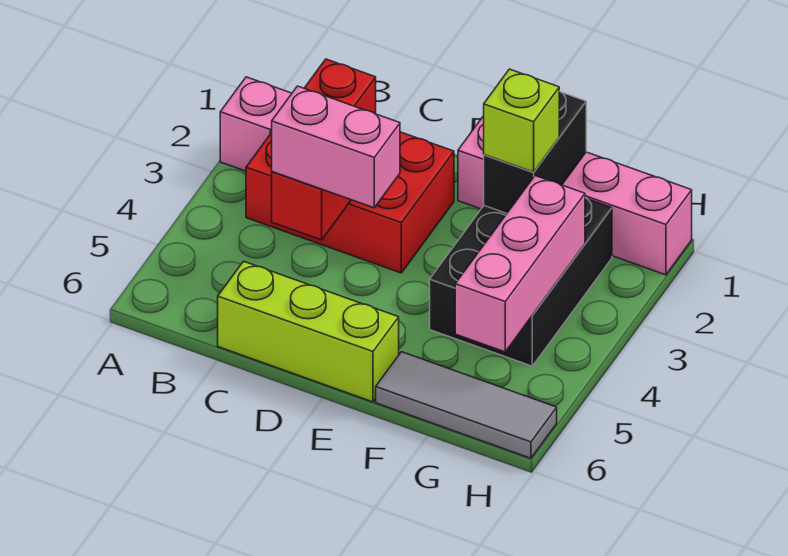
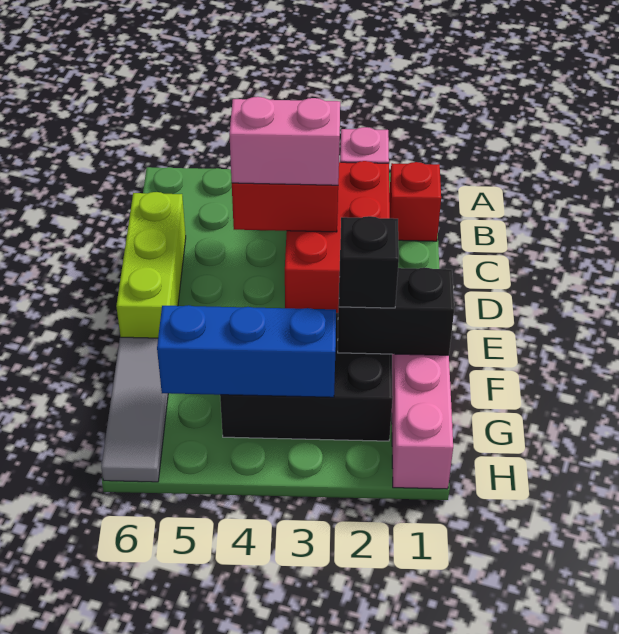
pink 1x2 brick [272,86,400,208] -> pink 1x2 brick turned to [229,97,340,185]
lime 1x1 brick [484,69,559,172] -> black 1x1 brick [339,216,399,308]
pink 1x3 brick [455,176,585,352] -> blue 1x3 brick [157,305,336,397]

